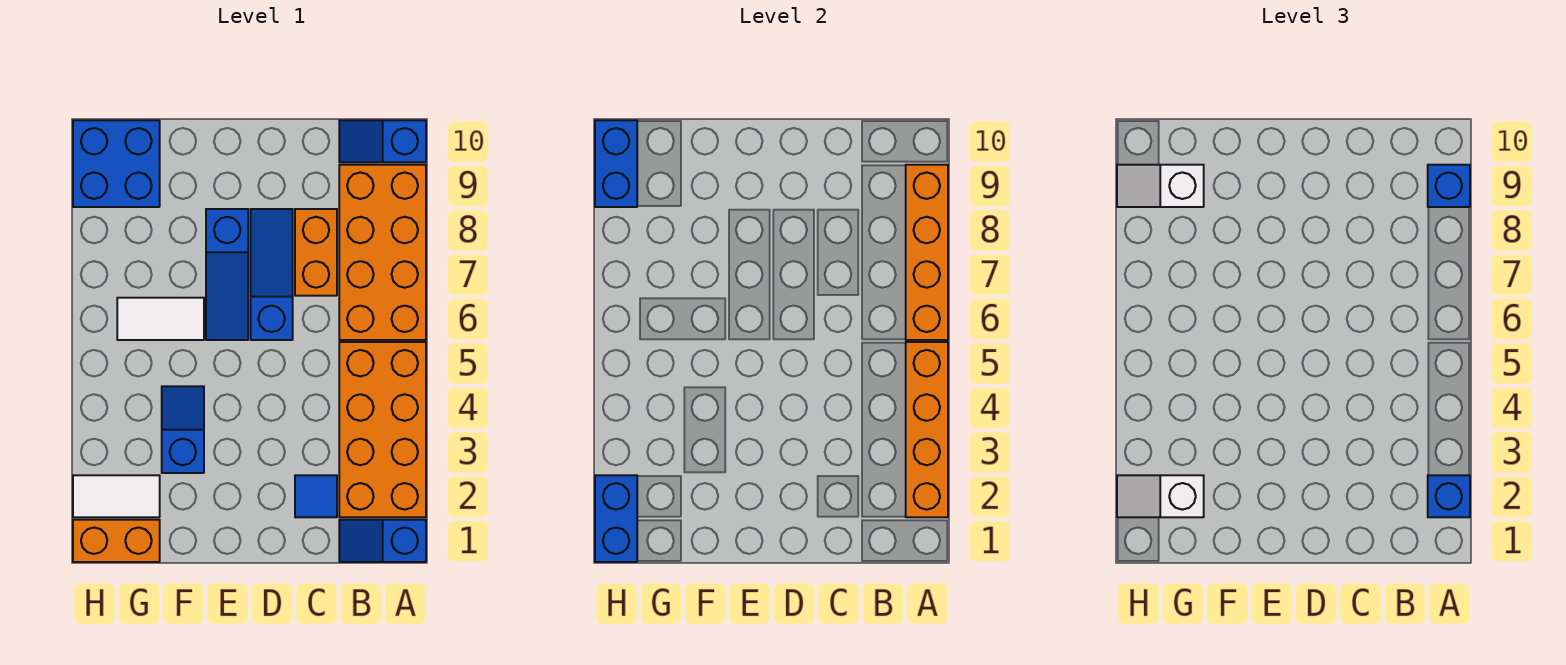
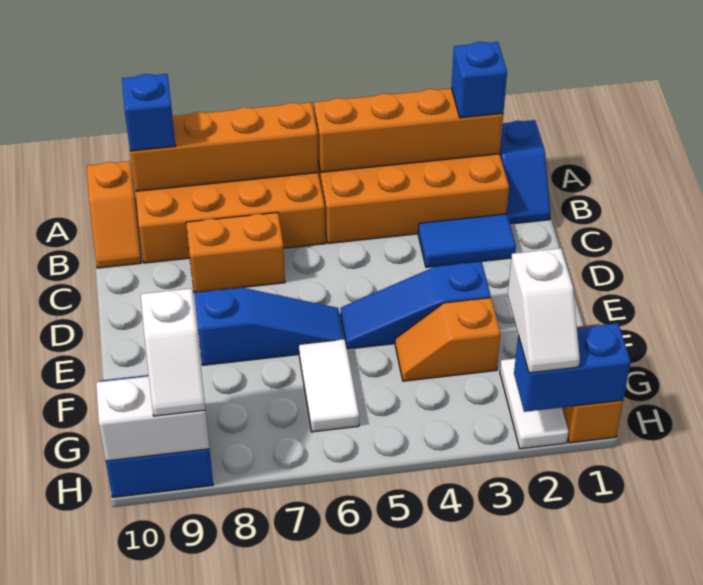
blue 1x2 slope [339,120,426,162] -> orange 1x2 slope [87,161,141,268]
blue 1x1 tile [295,475,337,517] -> blue 1x2 tile [418,214,516,267]
blue 1x3 slope [251,209,293,340] -> blue 1x3 slope moved to [341,261,491,349]
blue 1x2 slope [162,386,204,473] -> orange 1x2 slope [395,298,501,381]
blue 1x2 brick [595,120,637,207] -> white 1x2 brick [96,376,209,461]

